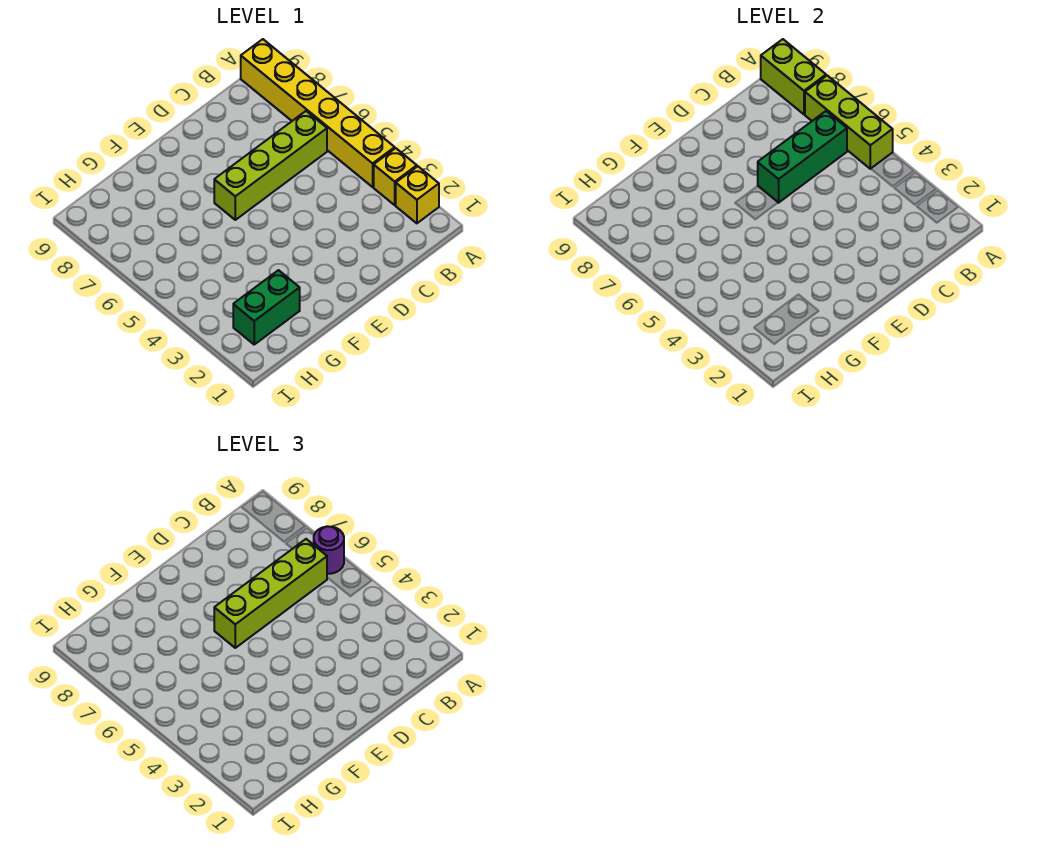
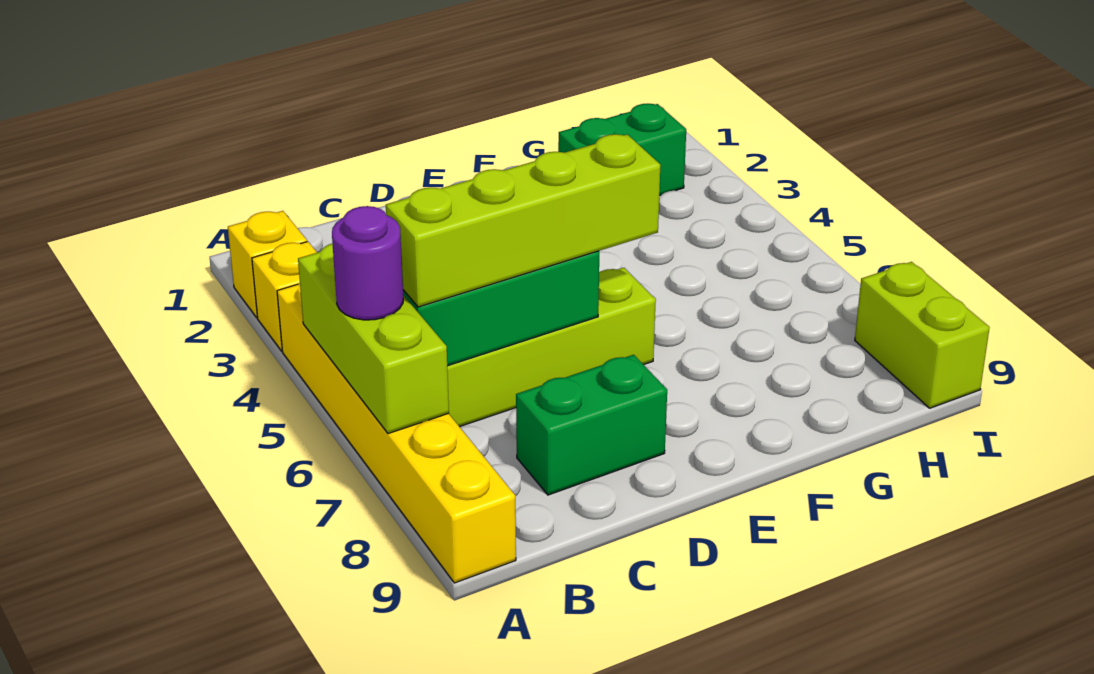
lime 1x2 brick [761,39,826,114] -> lime 1x2 brick moved to [855,262,990,408]
none -> green 1x2 brick [516,355,667,495]

